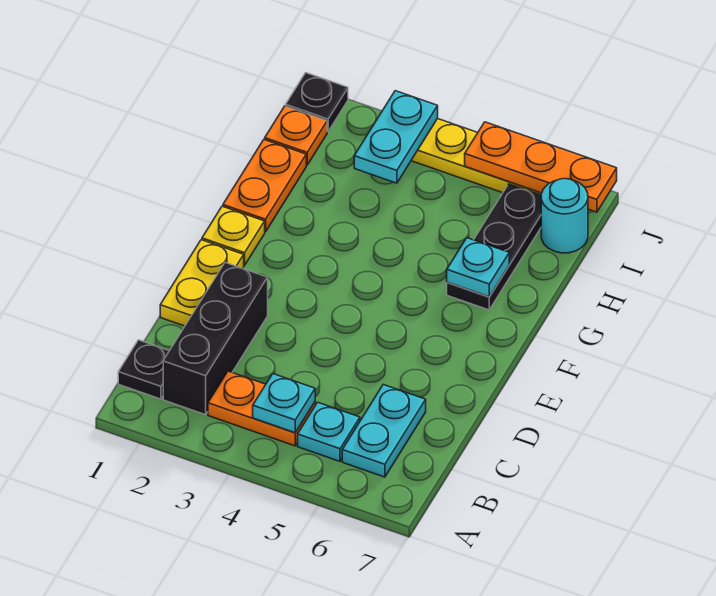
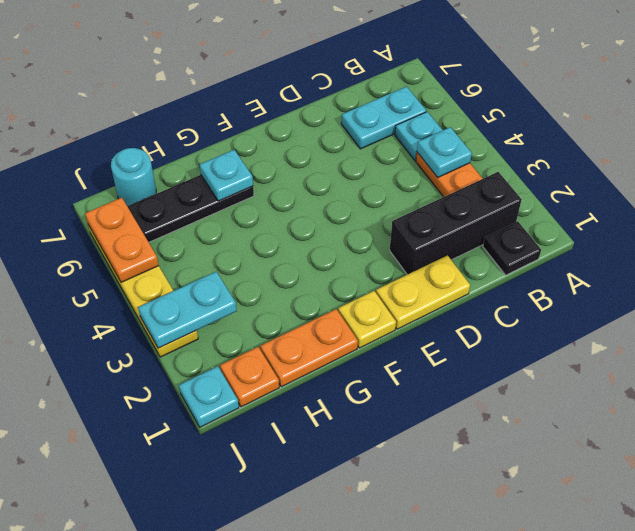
black 1x1 plate [286,73,348,132] -> cyan 1x1 plate [179,366,239,427]
orange 1x3 plate [465,122,617,212] -> orange 1x2 plate [85,198,159,282]

